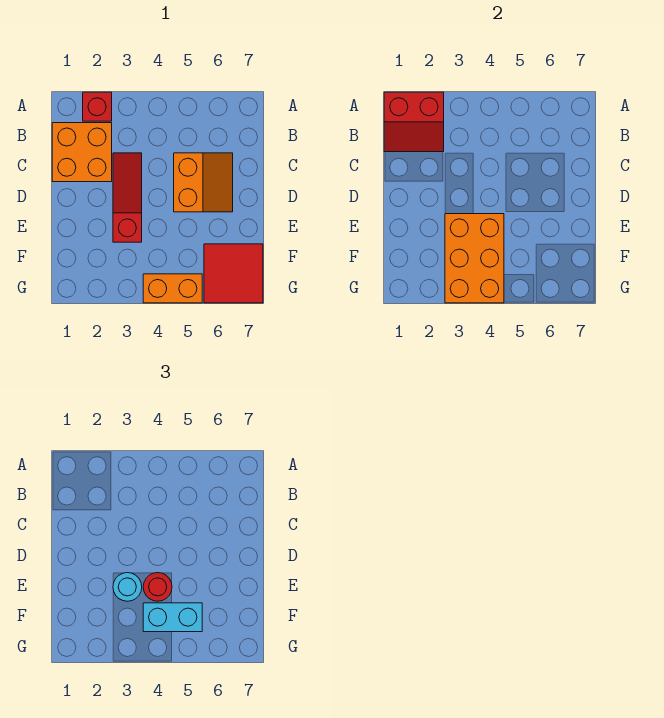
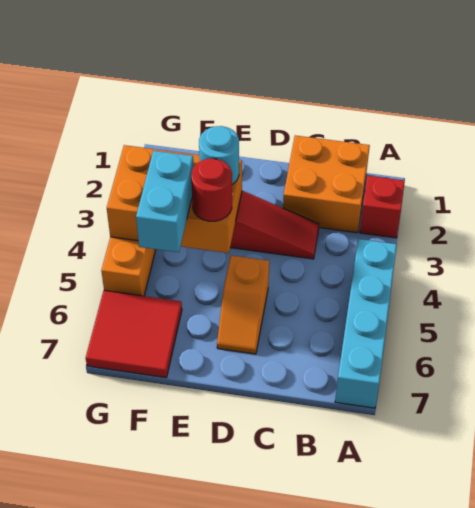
red 2x2 slope [384,92,444,152] -> none
none -> cyan 1x4 brick [335,239,397,408]
orange 2x2 slope [174,153,233,212] -> orange 1x2 slope [217,255,269,354]

